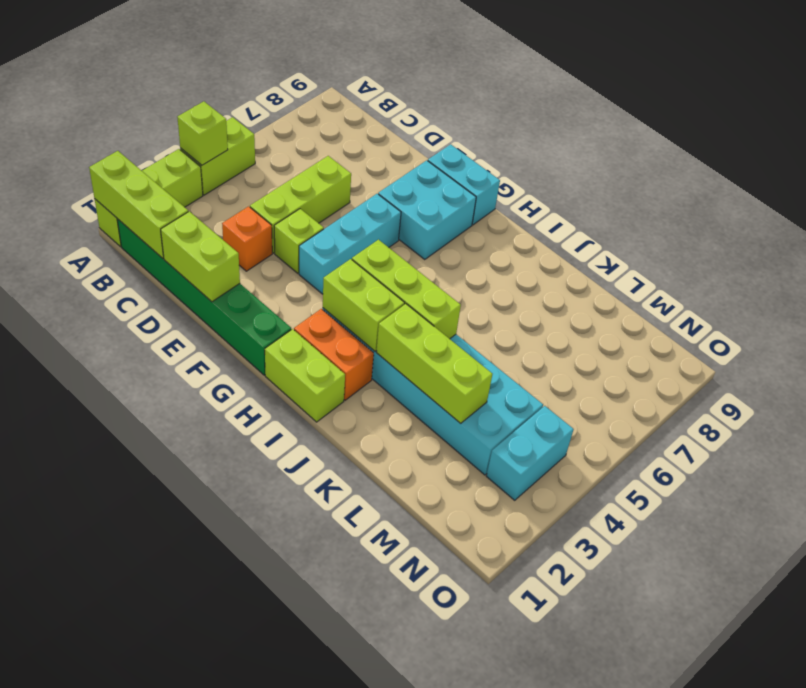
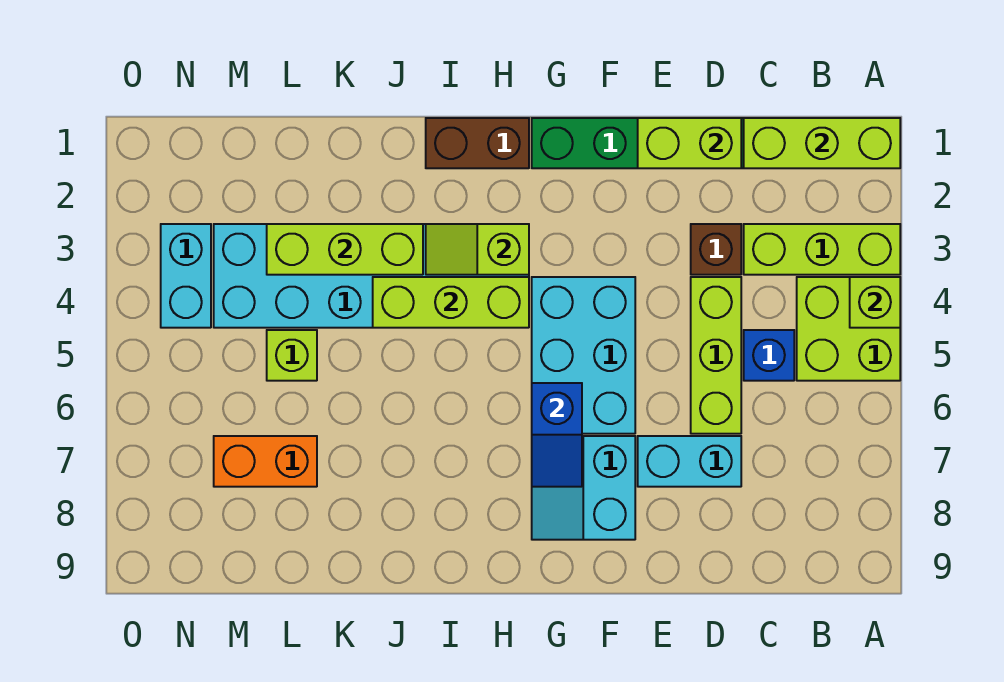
lime 1x3 brick [95,149,203,247] -> lime 1x3 brick turned to [744,224,900,275]
lime 1x2 brick [180,117,255,195] -> lime 2x2 brick [797,277,900,381]
none -> blue 1x1 brick [744,330,794,381]
orange 1x1 brick [222,206,272,271] -> brown 1x1 brick [691,224,741,275]
lime 1x1 brick [274,209,324,273] -> lime 1x1 brick moved to [267,330,317,381]
cyan 1x3 brick [299,194,401,294] -> cyan 2x3 brick [532,277,635,434]
cyan 2x2 brick [378,160,476,259] -> cyan 2x2 slope [532,436,635,540]
cyan 1x2 brick [428,144,500,225] -> cyan 1x2 brick moved to [638,436,741,487]
none -> blue 1x2 slope [532,383,582,487]
lime 1x2 brick [265,329,345,422] -> brown 1x2 brick [426,118,529,168]
orange 1x2 brick [294,309,374,400] -> orange 1x2 brick moved to [214,436,317,487]
lime 1x2 brick [323,259,405,351] -> lime 1x2 slope [426,224,529,275]

